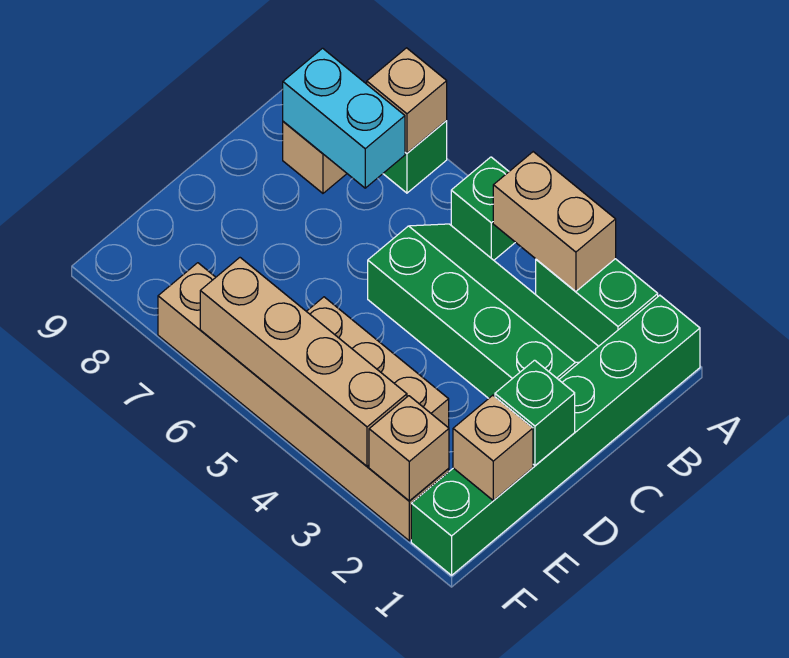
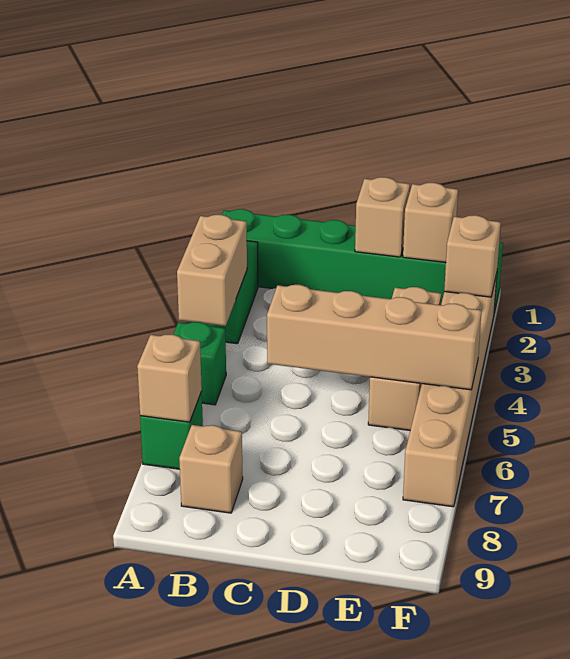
green 2x4 slope [368,224,598,398] -> none
cyan 1x2 brick [283,48,405,188] -> none
green 1x1 brick [495,360,575,465] -> tan 1x1 brick [355,177,410,257]
tan 1x4 brick [200,258,407,466] -> tan 1x4 brick turned to [267,285,482,390]

